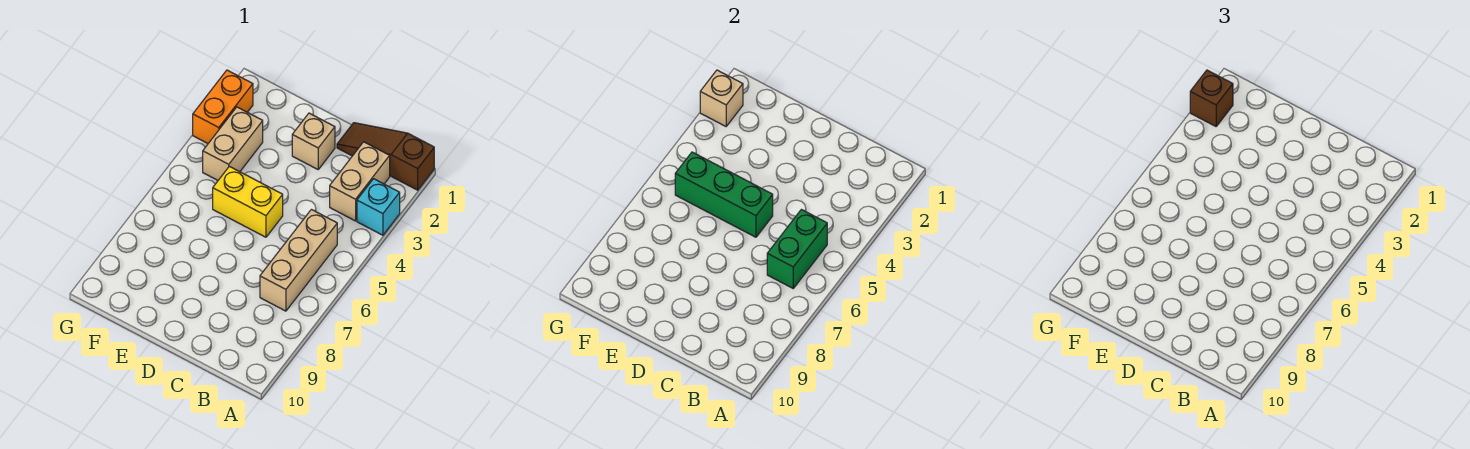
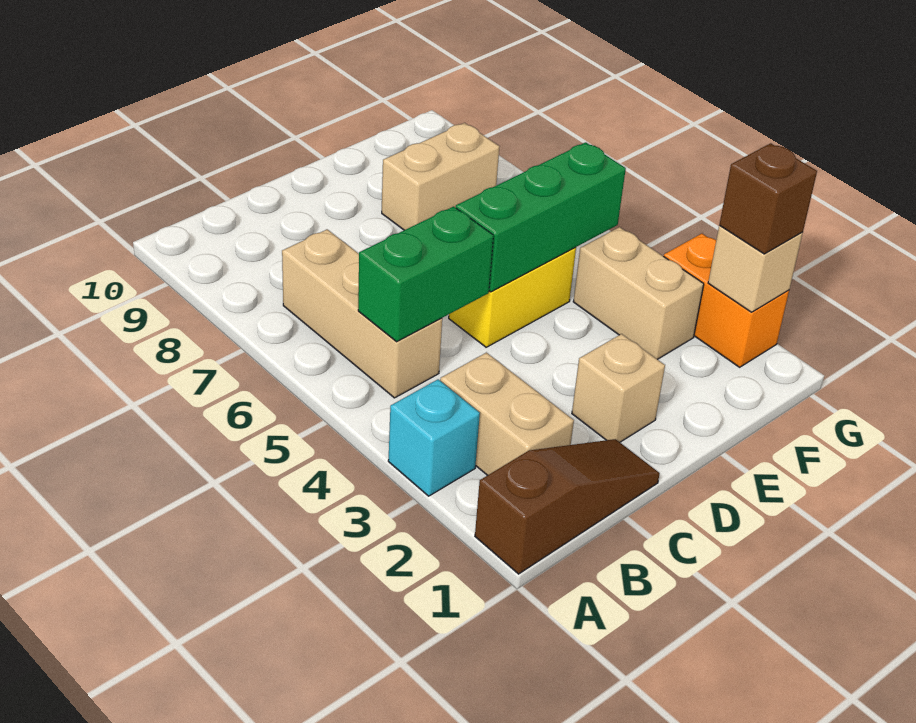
green 1x2 brick [767,210,827,288] -> green 1x2 brick turned to [358,207,493,342]
none -> tan 1x2 brick [382,123,499,230]

